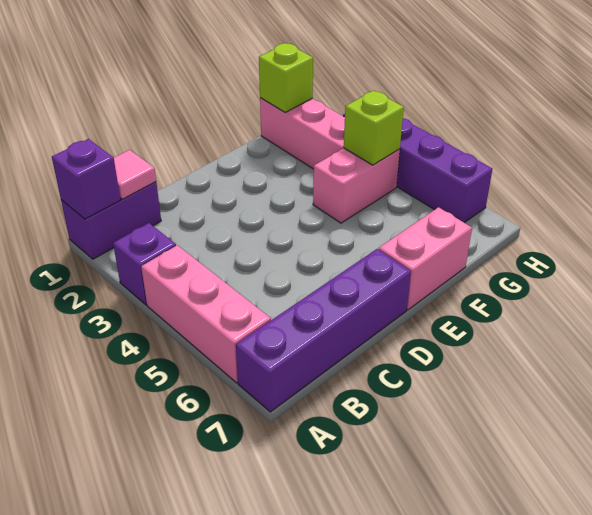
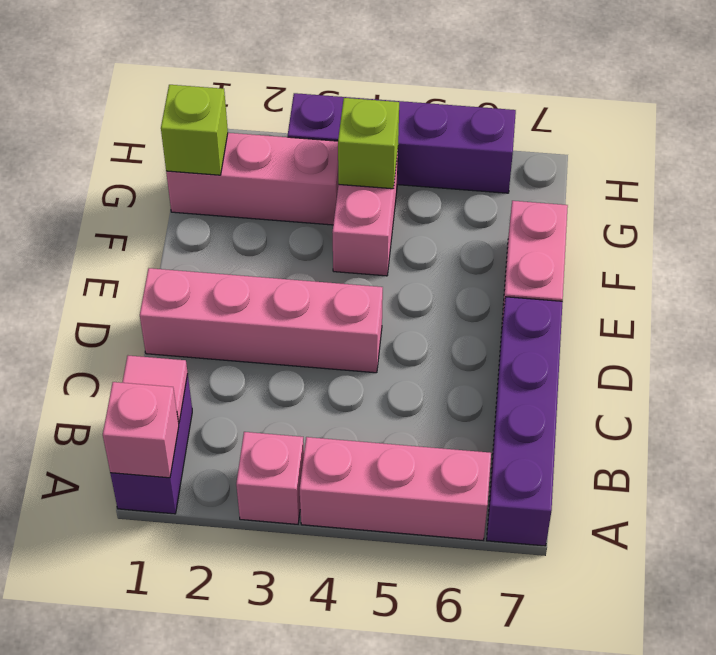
purple 1x1 brick [52,139,120,219] -> pink 1x1 brick [103,382,179,478]
purple 1x1 brick [113,223,176,305] -> pink 1x1 brick [236,432,304,524]
none -> pink 1x4 brick [140,268,383,373]

